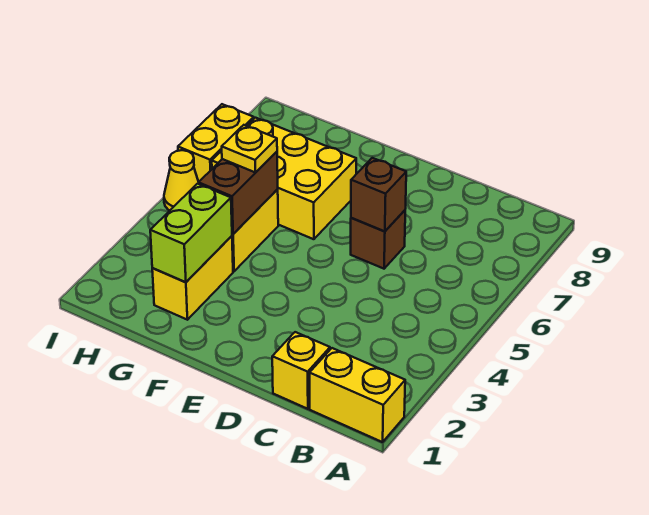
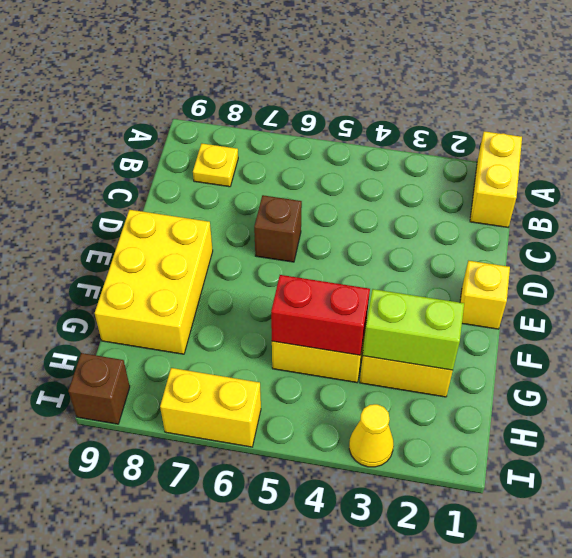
yellow 1x1 brick [272,332,330,409] -> yellow 1x1 brick moved to [460,261,510,329]
brown 1x1 brick [351,158,406,232] -> brown 1x1 brick moved to [68,353,130,424]
yellow 2x3 brick [212,118,356,239] -> yellow 2x3 brick moved to [95,210,213,354]
brown 1x2 brick [199,152,278,234] -> red 1x2 brick [271,275,370,355]
yellow 1x1 plate [222,125,277,173] -> yellow 1x1 plate moved to [193,143,238,187]
yellow 1x1 cone [164,150,199,210] -> yellow 1x1 cone moved to [349,404,394,467]

